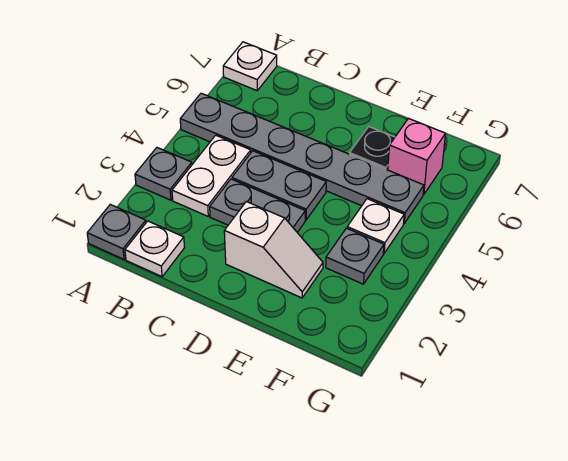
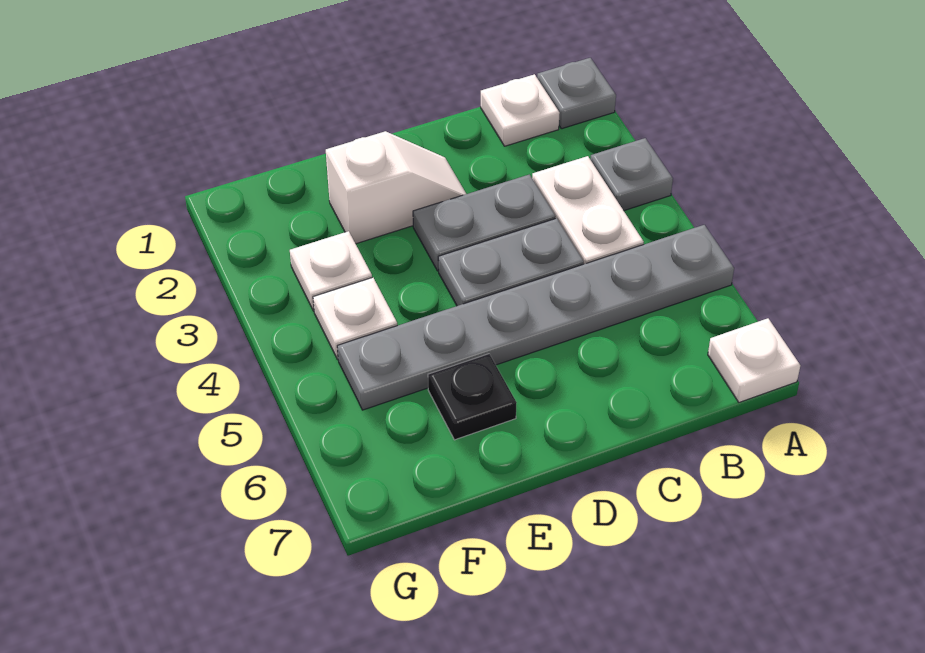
white 1x2 slope [224,202,323,298] -> white 1x2 slope turned to [326,131,466,244]
grey 1x1 plate [326,228,384,284] -> white 1x1 plate [290,231,372,311]
pink 1x1 brick [388,118,446,195] -> none

